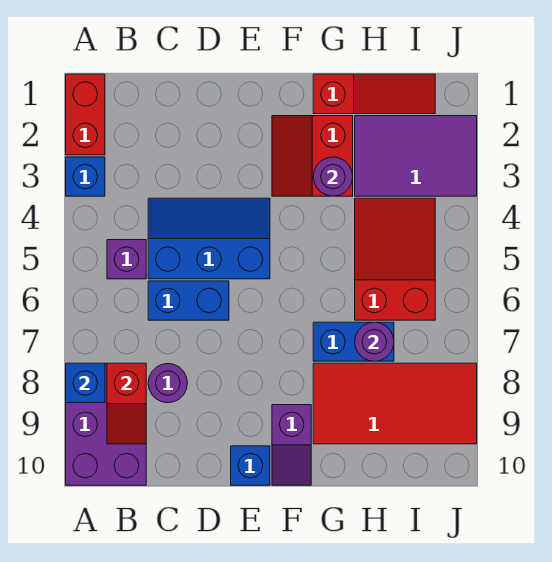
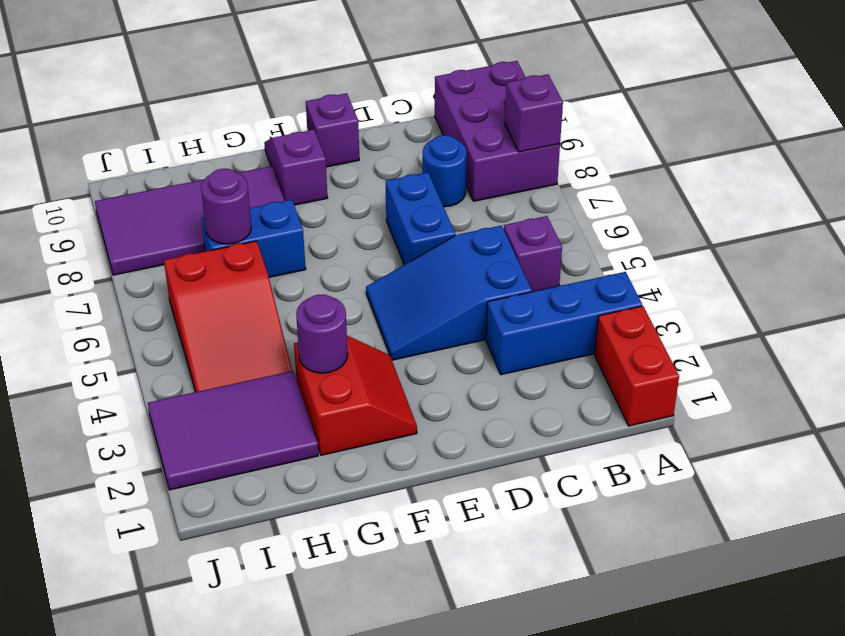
blue 1x1 brick [66,157,105,196] -> blue 1x3 brick [486,272,642,375]
blue 1x1 brick [66,363,105,403] -> purple 1x1 brick [505,74,563,152]
red 1x2 slope [107,363,146,444] -> none
blue 2x3 slope [148,198,270,279] -> blue 2x3 slope turned to [366,226,532,360]
blue 1x2 brick [148,281,229,320] -> blue 1x2 brick turned to [386,172,455,265]
purple 1x1 round brick [148,364,187,403] -> blue 1x1 round brick [423,135,467,207]
blue 1x1 brick [231,446,270,485] -> purple 1x1 brick [306,93,359,167]
red 1x3 slope [313,74,435,114] -> none
red 2x4 tile [313,363,477,444] -> purple 2x4 tile [95,166,285,275]

